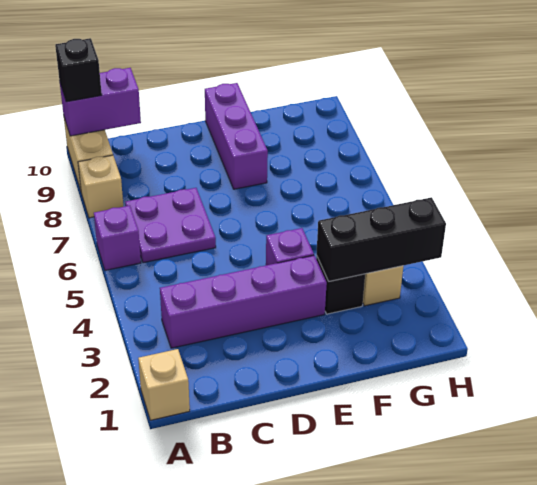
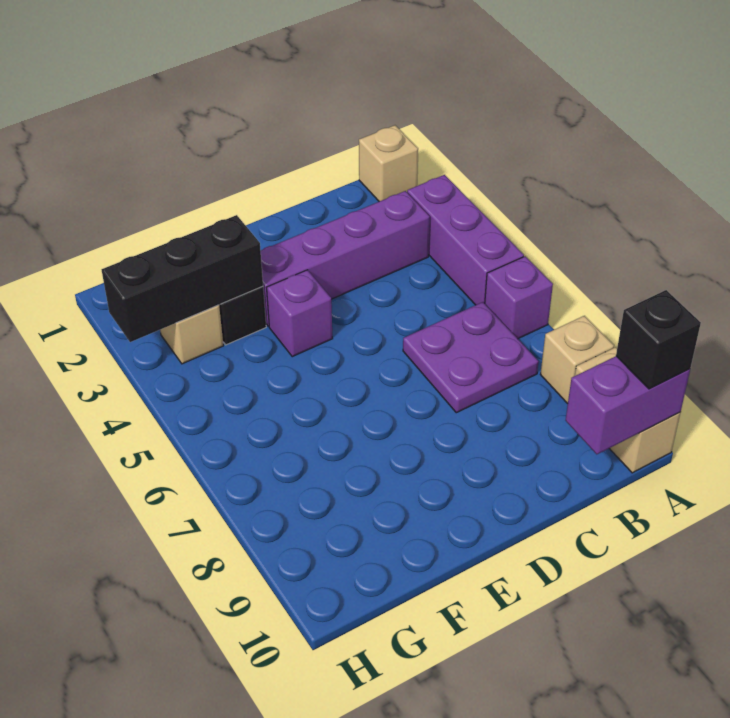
purple 1x3 brick [205,83,268,189] -> purple 1x3 brick moved to [407,175,524,305]

